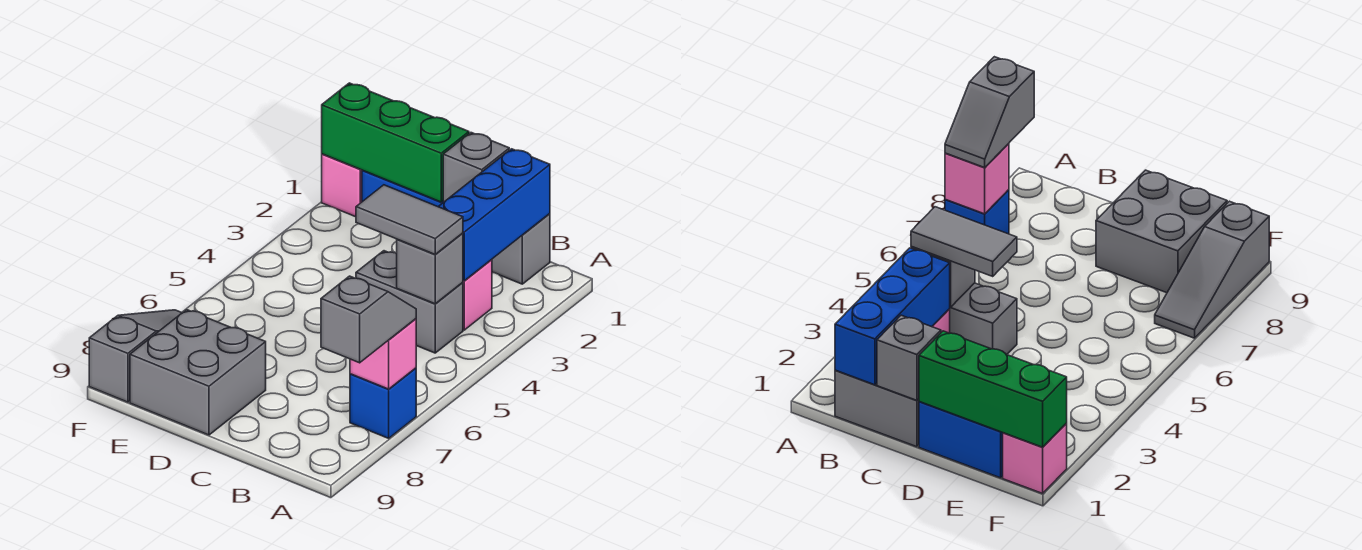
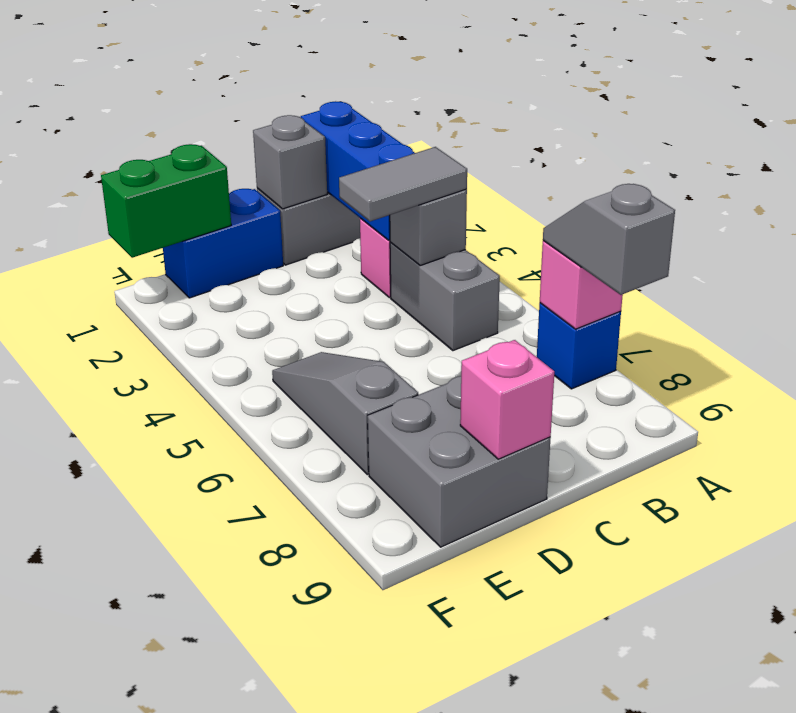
grey 1x2 brick [356,251,463,353] -> grey 1x2 brick turned to [390,242,500,351]
green 1x3 brick [322,83,469,202] -> green 1x2 brick [101,144,231,258]
pink 1x1 brick [322,154,362,217] -> pink 1x1 brick moved to [460,340,554,459]
grey 1x3 slope [89,310,182,402] -> grey 1x3 slope moved to [272,352,418,475]

